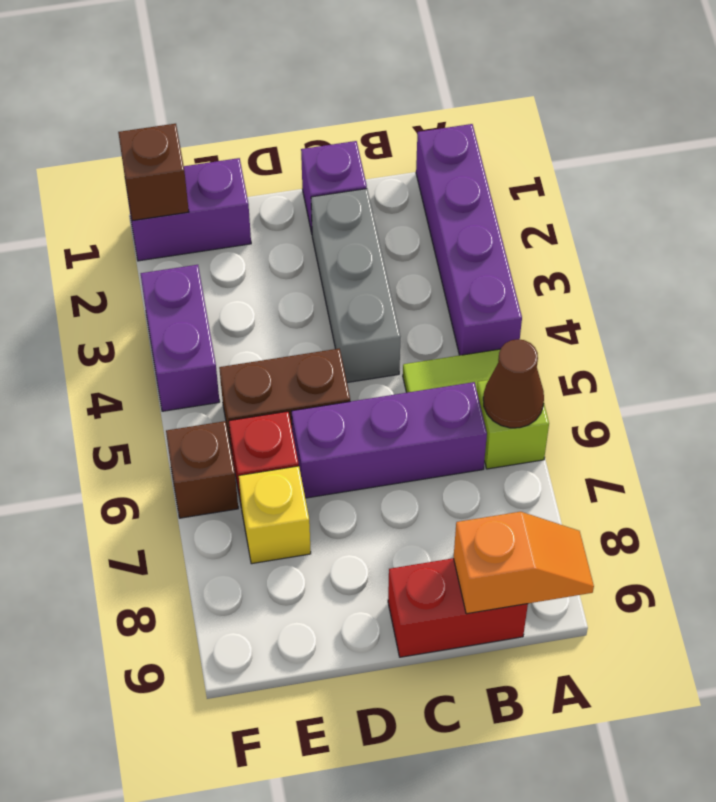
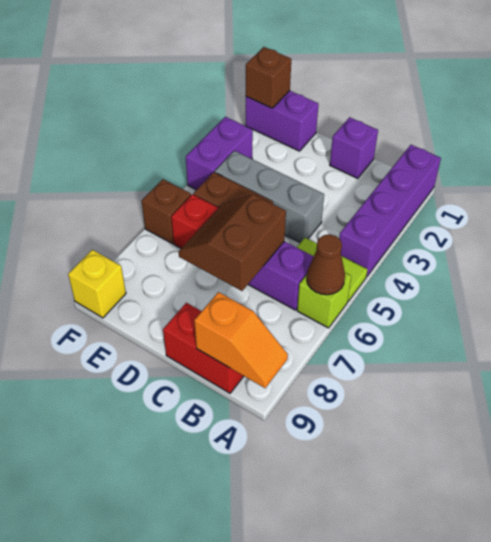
grey 1x3 brick [311,189,400,383] -> grey 1x3 brick turned to [215,151,324,243]
none -> brown 2x2 slope [178,194,286,291]
yellow 1x1 brick [239,466,311,564] -> yellow 1x1 brick moved to [68,250,126,318]

